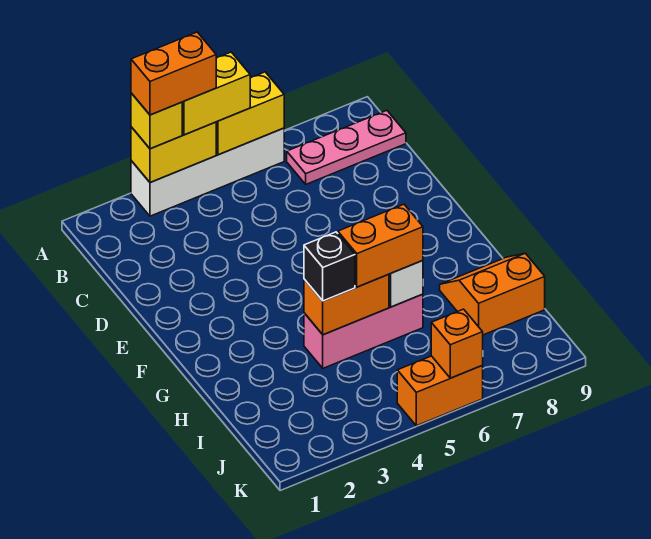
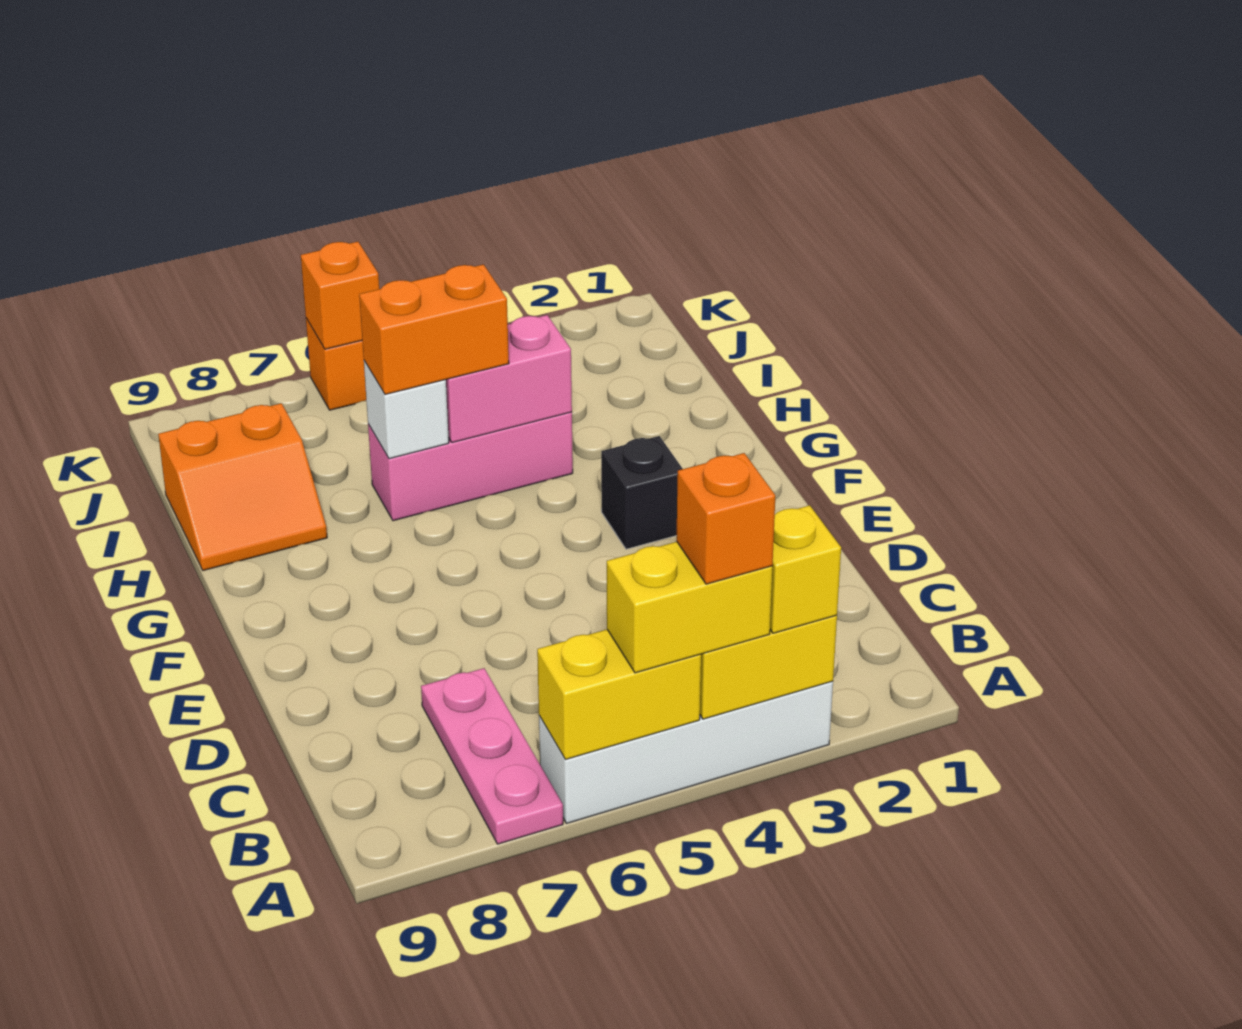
orange 1x2 brick [131,32,216,115] -> orange 1x1 brick [676,453,775,584]
pink 1x3 plate [287,110,406,184] -> pink 1x3 plate turned to [421,668,563,844]
orange 1x2 brick [304,274,389,335] -> pink 1x2 brick [446,315,572,443]
black 1x1 brick [304,232,355,301] -> black 1x1 brick moved to [601,436,683,549]

